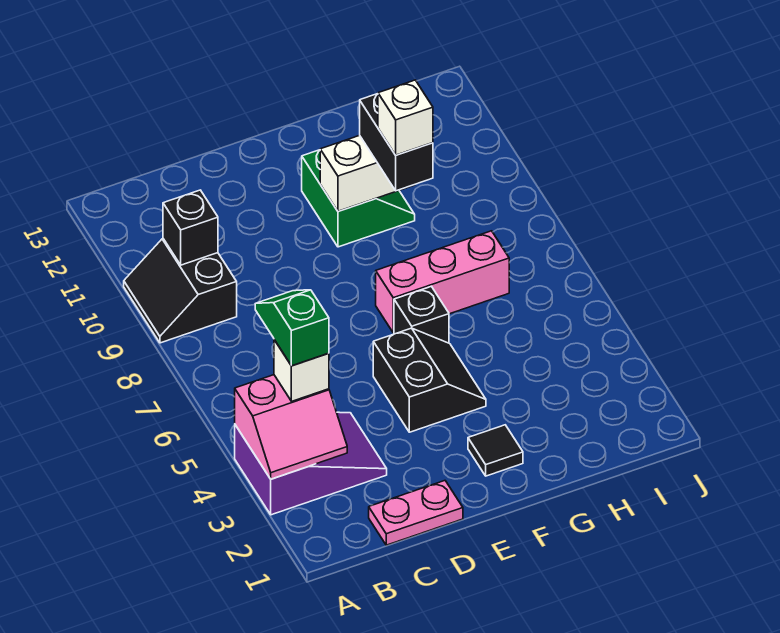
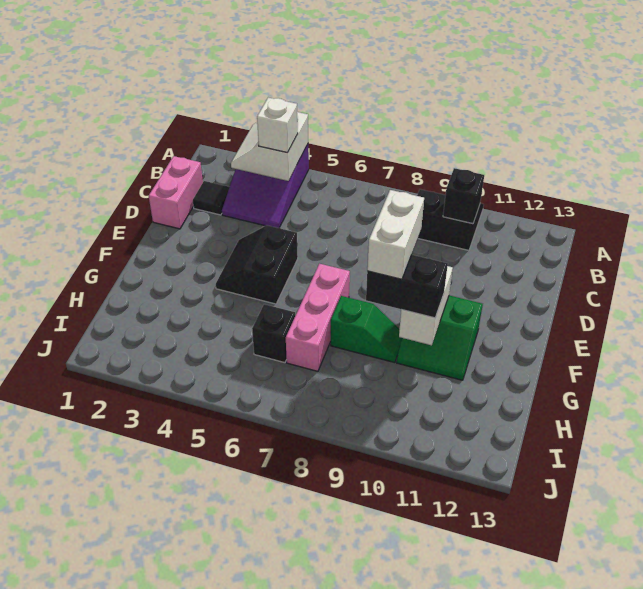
pink 2x2 slope [235,375,347,479] -> white 2x2 slope [231,112,308,181]
green 1x2 slope [255,290,329,366] -> green 1x2 slope moved to [331,296,402,363]
pink 1x2 plate [369,481,463,545] -> pink 1x2 brick [149,156,203,229]
black 2x2 slope [373,328,486,432] -> black 2x2 slope turned to [216,225,298,304]
black 1x1 tile [468,425,523,476] -> black 1x1 tile moved to [193,181,229,215]
black 1x1 brick [394,286,449,343] -> black 1x1 brick moved to [252,304,295,363]
white 1x1 brick [378,80,433,155] -> white 1x2 brick [367,190,424,279]

